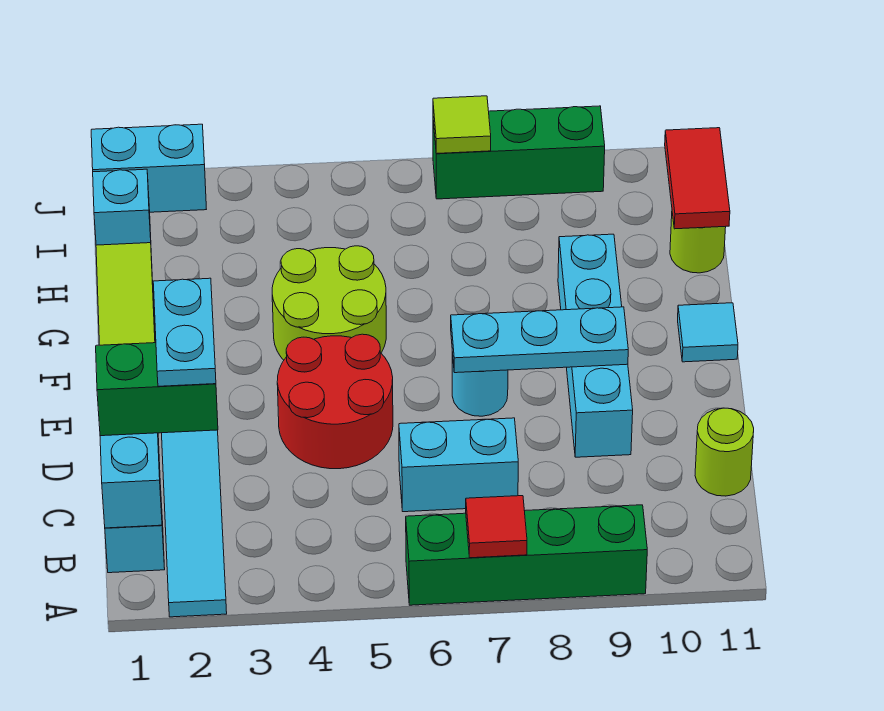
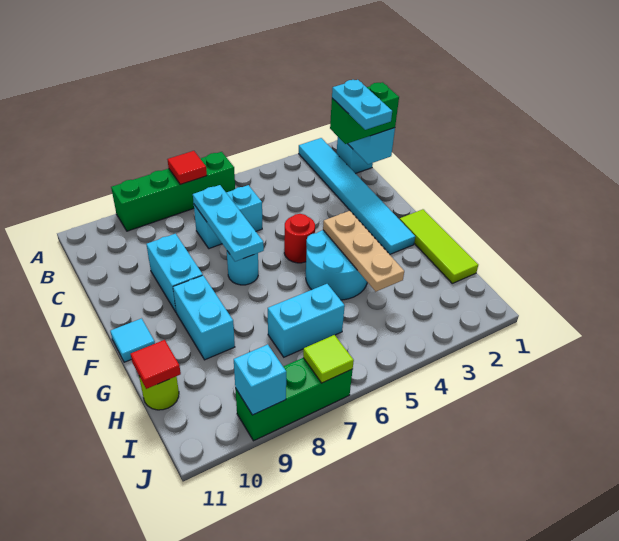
lime 1x1 round brick [695,408,754,496] -> none
red 2x2 round brick [277,334,393,469] -> red 1x1 round brick [284,214,315,263]
cyan 1x3 plate [451,307,628,373] -> cyan 1x3 plate turned to [193,185,264,261]
lime 2x2 round brick [272,246,386,360] -> cyan 2x2 round brick [306,230,367,300]
none -> tan 1x3 plate [323,211,404,291]
red 1x2 tile [665,128,730,229] -> red 1x1 tile [131,340,181,389]
cyan 1x1 brick [93,169,151,245] -> cyan 1x1 brick moved to [234,344,286,415]
cyan 1x2 brick [91,124,206,212] -> cyan 1x2 brick moved to [268,284,345,357]

